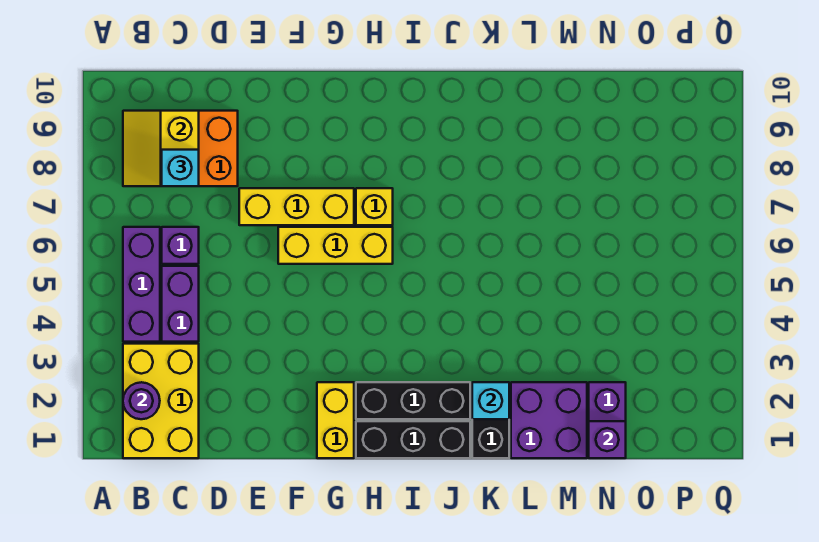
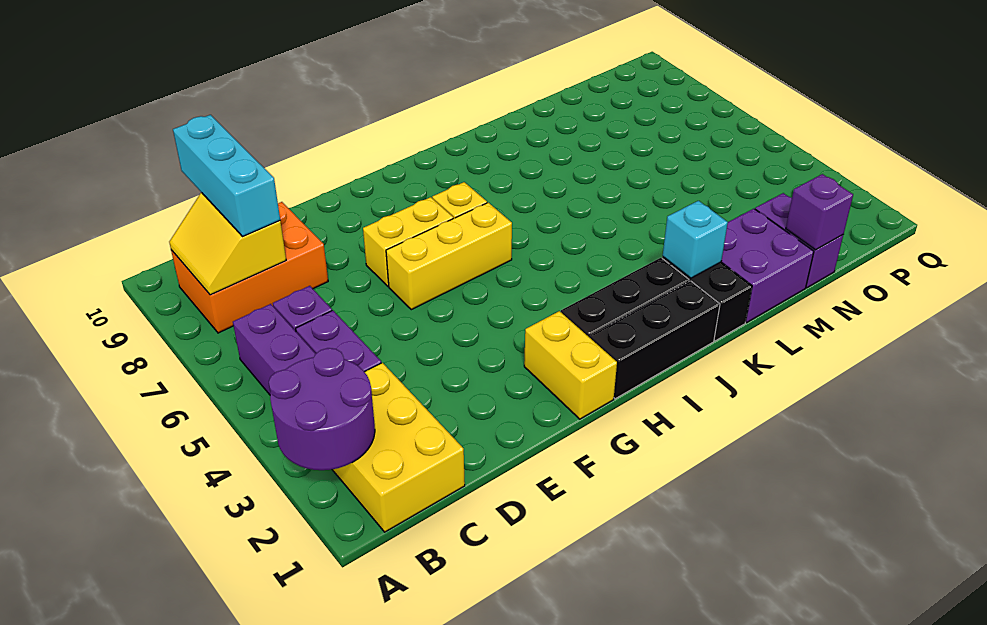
purple 1x1 round brick [123,382,160,419] -> purple 2x2 round brick [269,348,375,470]
cyan 1x1 brick [162,150,199,186] -> cyan 1x3 brick [173,115,280,236]
yellow 1x3 brick [239,188,354,225] -> yellow 1x2 brick [363,197,453,286]

